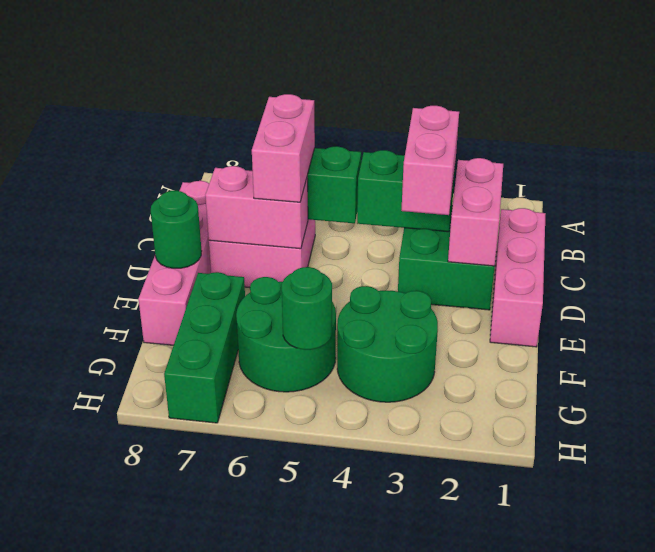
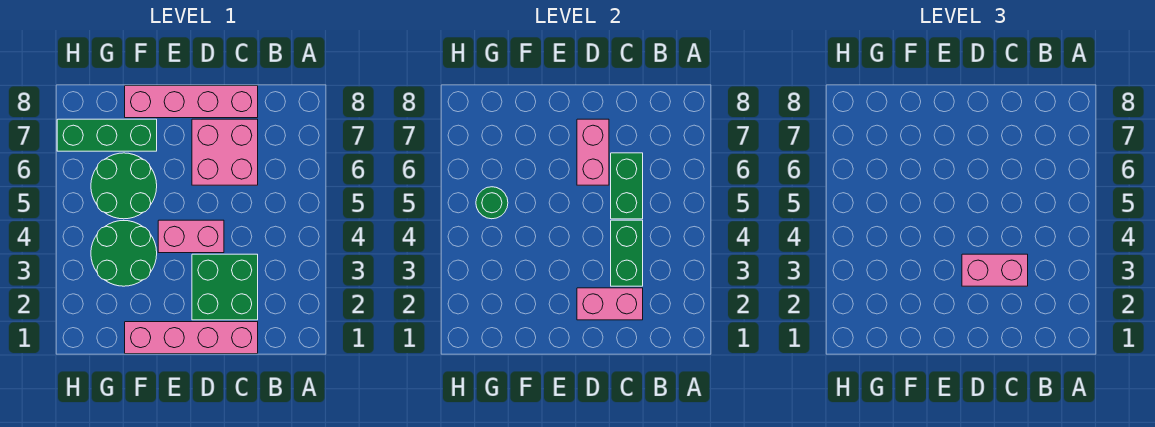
pink 1x3 brick [490,208,546,347] -> pink 1x4 brick [125,322,258,354]
pink 1x2 brick [252,94,315,202] -> pink 1x2 brick moved to [158,220,224,253]
green 1x1 round brick [151,191,202,268] -> none

